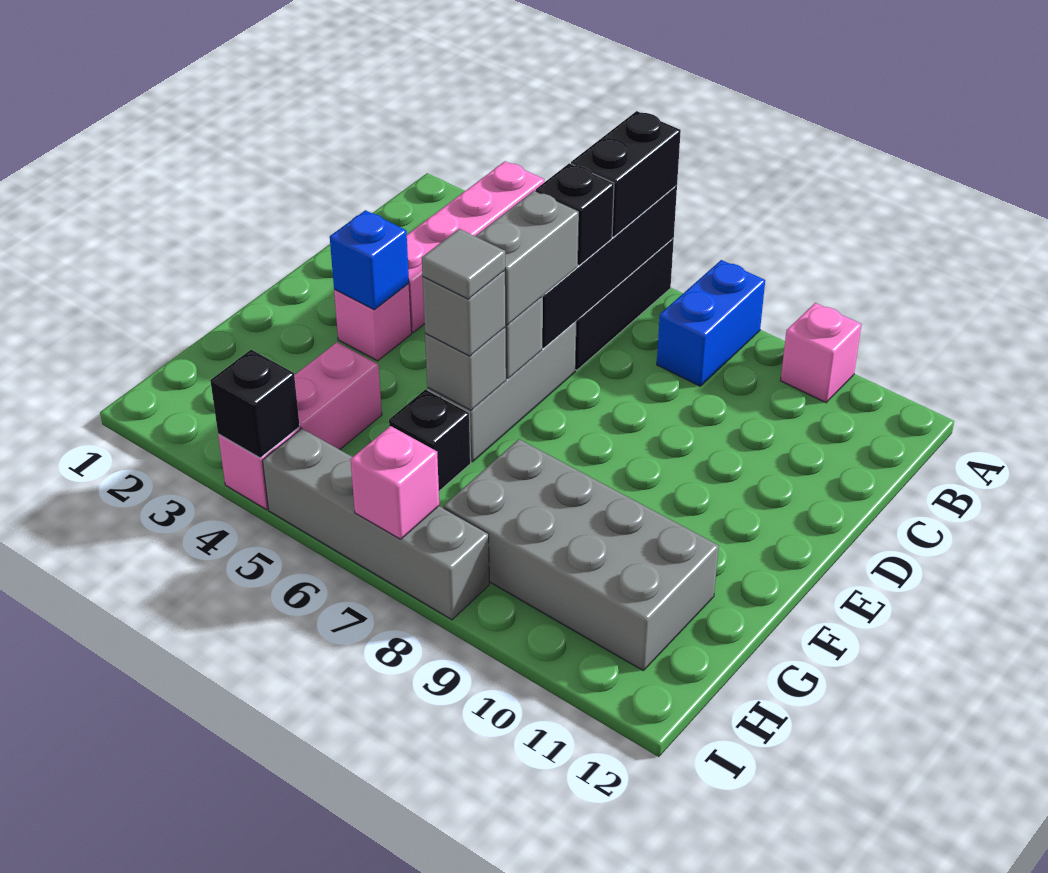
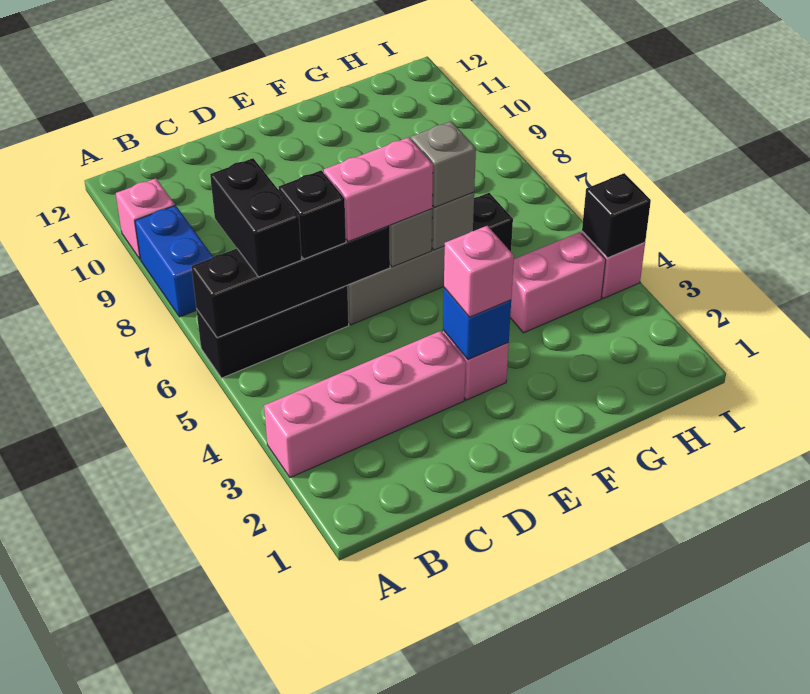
black 1x2 brick [571,111,681,237] -> black 1x2 brick turned to [210,158,302,277]
blue 1x2 brick [657,260,765,386] -> blue 1x2 brick turned to [135,205,213,317]
grey 1x2 brick [475,191,579,325] -> pink 1x2 brick [324,137,433,242]
grey 1x1 tile [422,229,505,299] -> none
grey 2x4 brick [444,439,719,670] -> none
grey 1x4 brick [263,429,489,620] -> none
pink 1x1 brick [350,426,439,539] -> pink 1x1 brick moved to [444,226,514,317]

